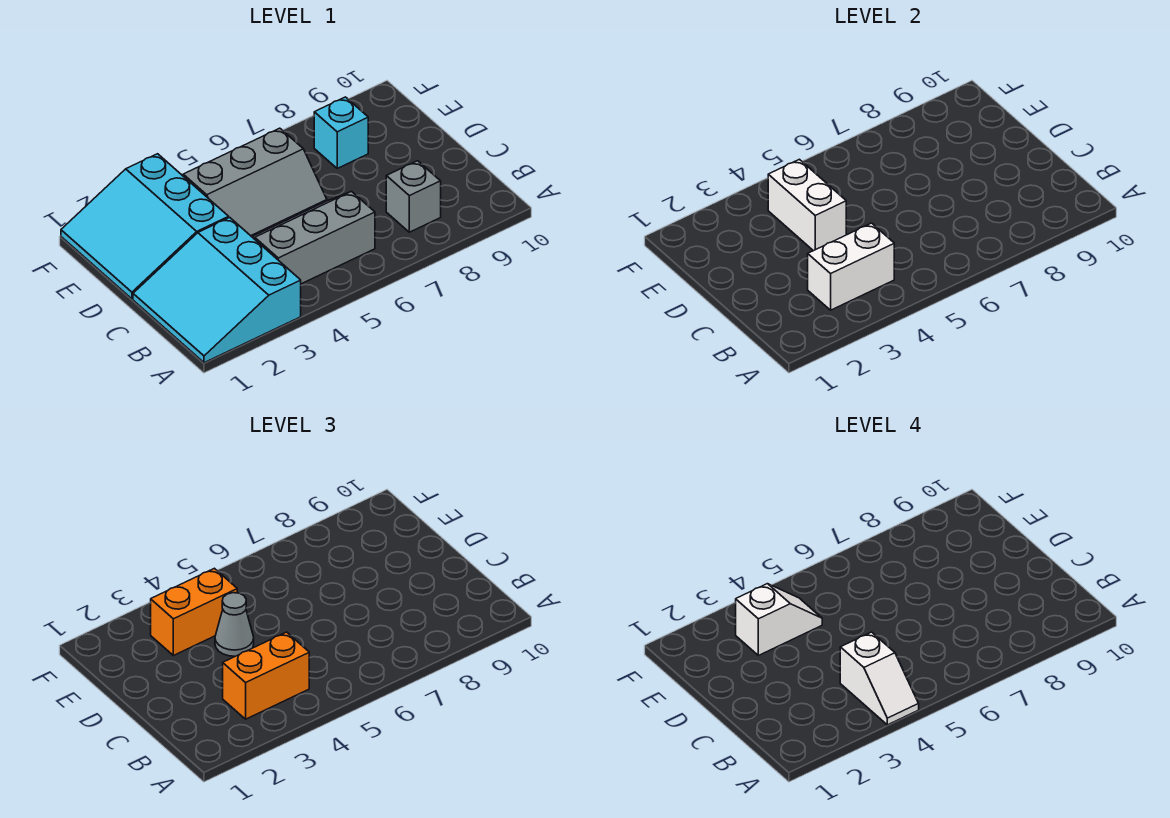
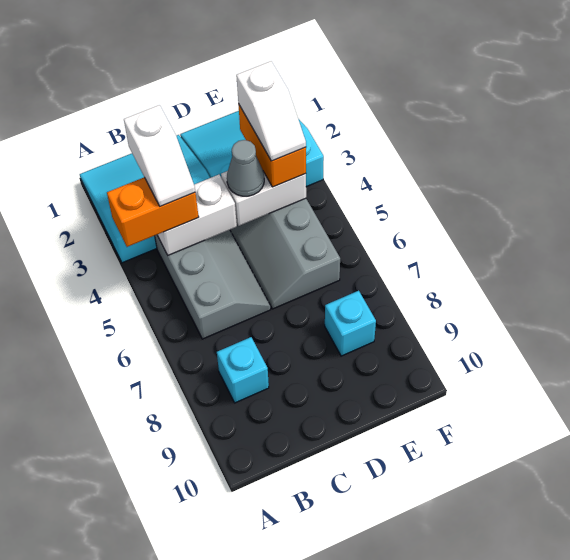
white 1x2 slope [840,632,919,725] -> white 1x2 slope turned to [124,105,195,206]
white 1x2 brick [808,223,894,310] -> white 1x2 brick turned to [157,175,237,255]
orange 1x2 brick [223,632,309,719] -> orange 1x2 brick turned to [107,177,199,247]
grey 1x1 brick [386,161,441,232] -> cyan 1x1 brick [217,337,269,403]

